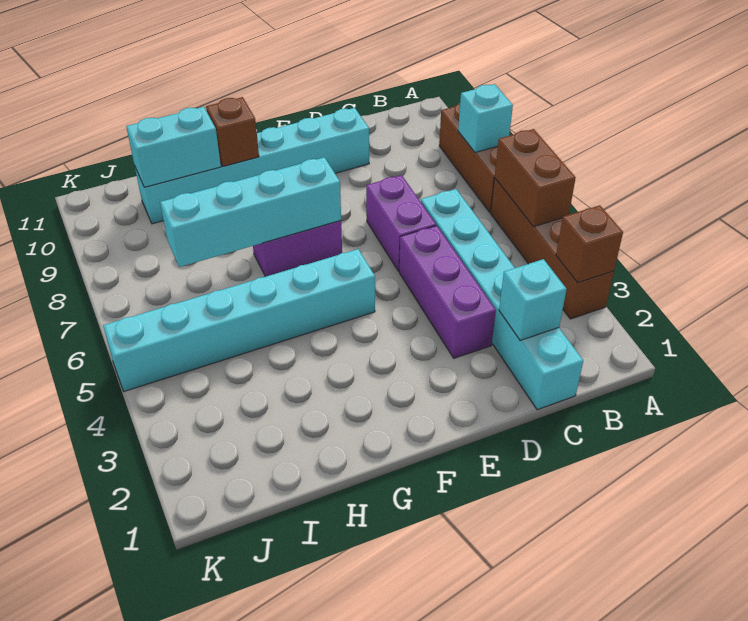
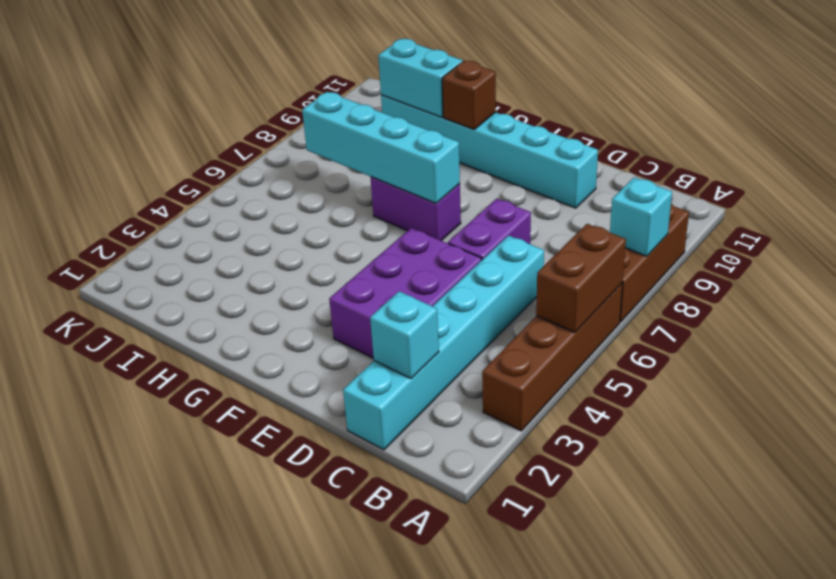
brown 1x1 brick [556,205,623,283] -> none
purple 1x3 brick [399,226,496,358] -> purple 2x3 brick [329,228,482,358]
cyan 1x6 brick [103,249,375,391] -> none

